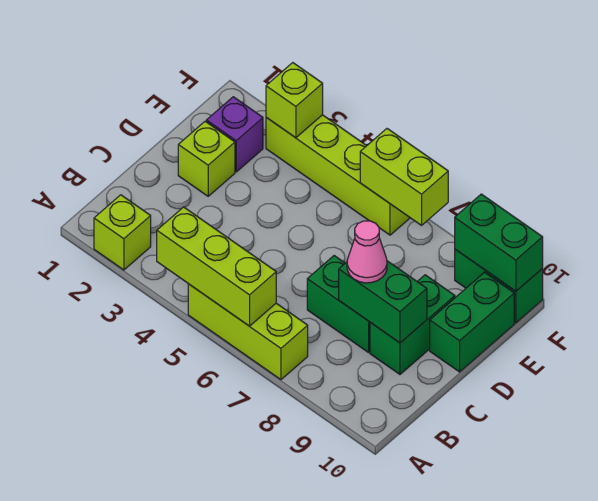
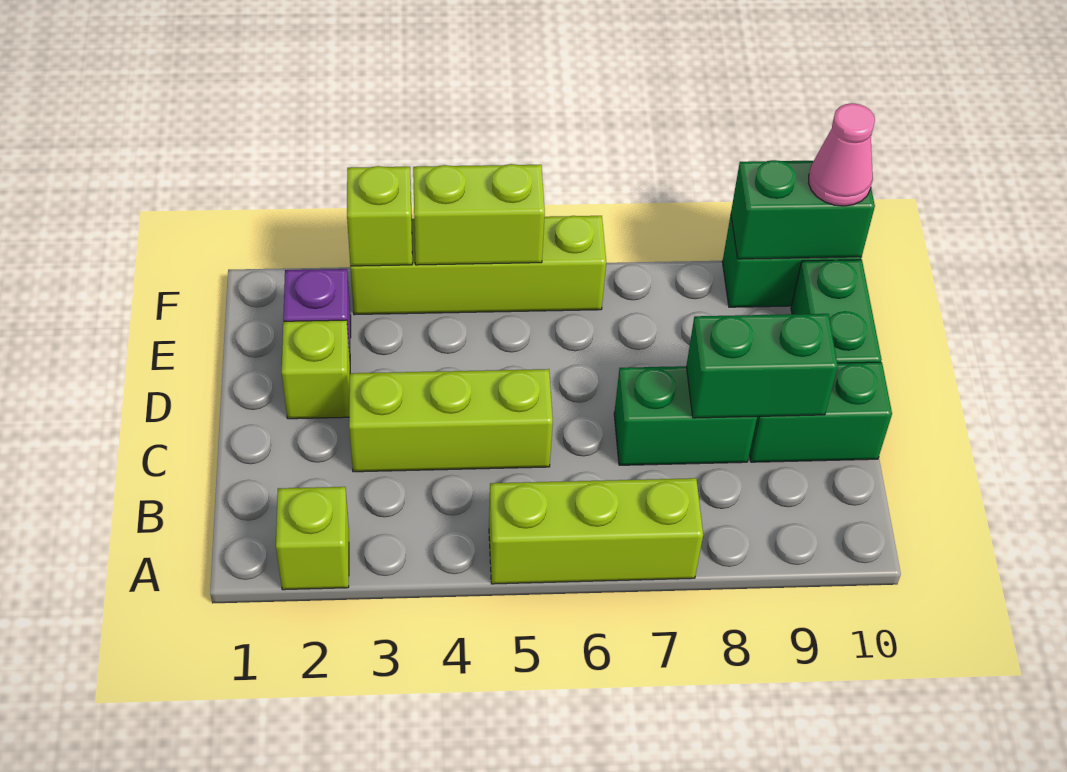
lime 1x3 brick [157,207,276,326] -> lime 1x3 brick moved to [349,369,553,472]
pink 1x1 cone [347,221,387,283] -> pink 1x1 cone moved to [809,103,875,206]
green 1x2 brick [370,275,455,374] -> green 1x2 brick turned to [749,362,892,462]
lime 1x2 brick [360,129,448,225] -> lime 1x2 brick moved to [413,164,545,265]

